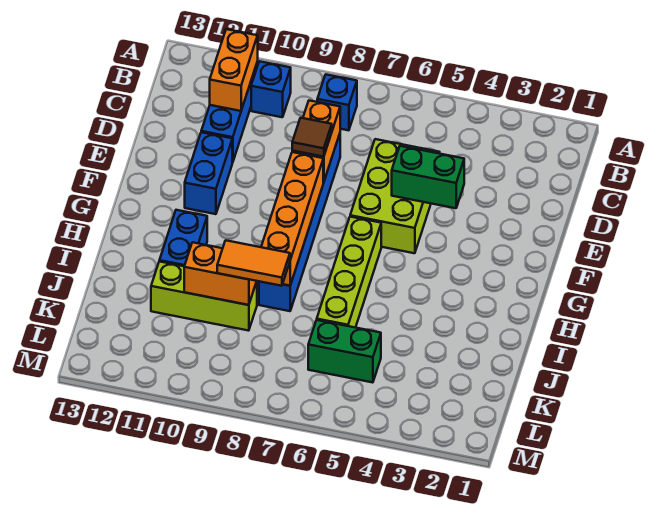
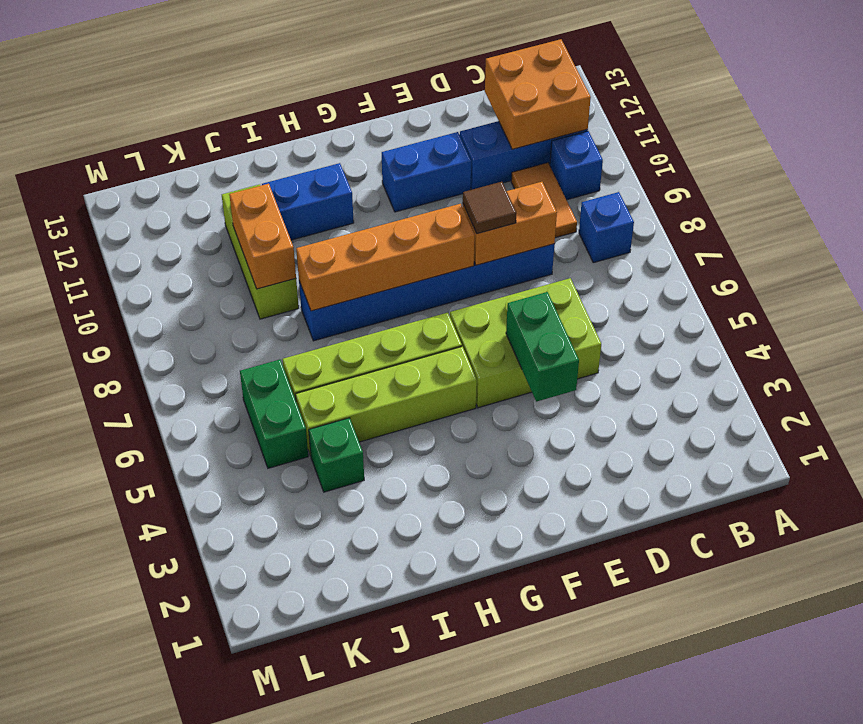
orange 1x2 brick [210,29,258,111] -> orange 2x2 brick [485,39,591,149]
none -> lime 1x4 brick [295,347,477,456]
none -> green 1x1 brick [309,418,364,492]
orange 1x2 tile [217,240,290,286] -> orange 1x2 tile moved to [511,163,577,238]

